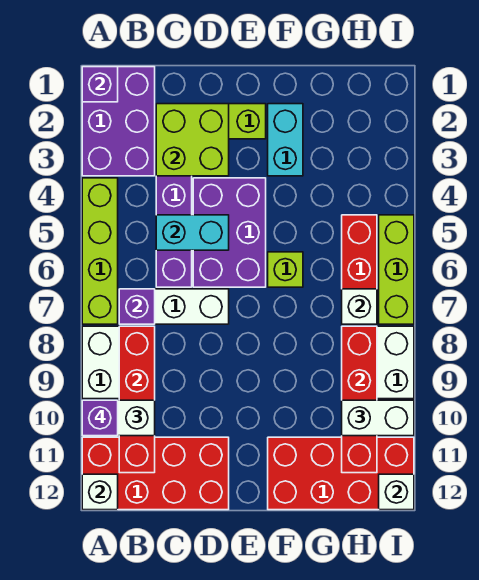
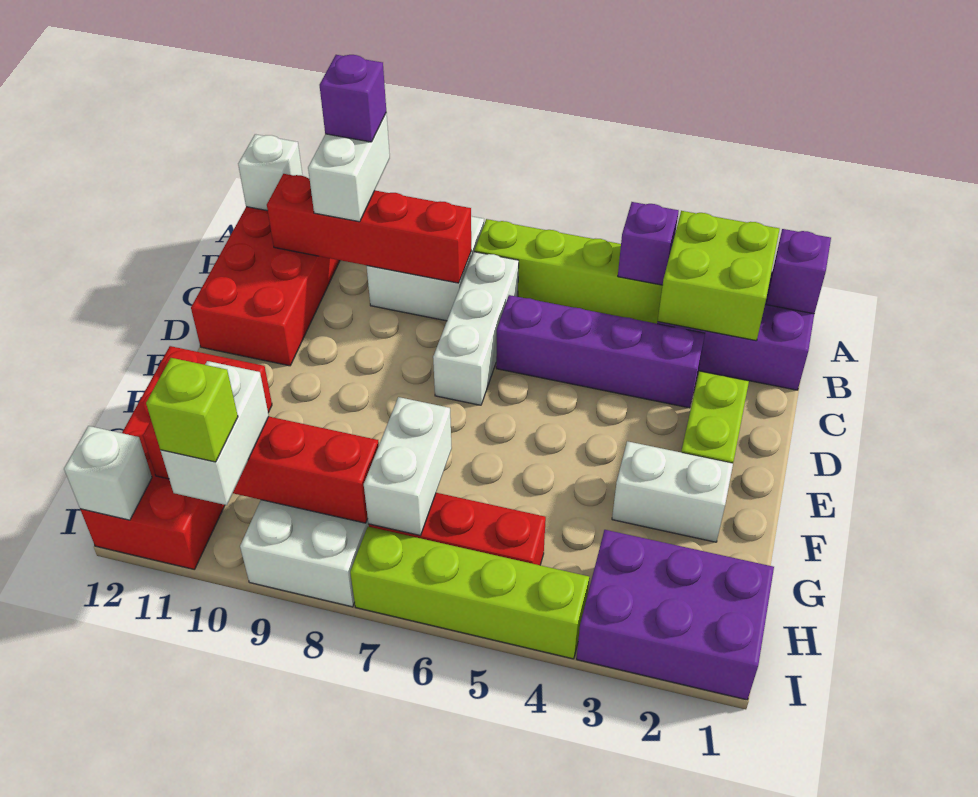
purple 1x1 brick [119,289,155,324] -> purple 1x1 brick moved to [618,202,679,285]
lime 2x2 brick [156,104,229,176] -> lime 2x2 brick moved to [658,211,780,341]
cyan 1x2 brick [156,215,229,250] -> none
purple 2x3 brick [193,178,266,287] -> purple 2x3 brick moved to [577,530,774,700]
cyan 1x2 brick [268,104,303,176] -> white 1x2 brick [612,441,733,542]
lime 1x1 brick [268,252,303,287] -> lime 1x1 brick moved to [146,358,238,462]
white 1x1 brick [342,289,377,324] -> white 1x2 brick [364,397,452,536]
lime 1x3 brick [379,215,414,324] -> lime 1x4 brick [350,527,589,659]

